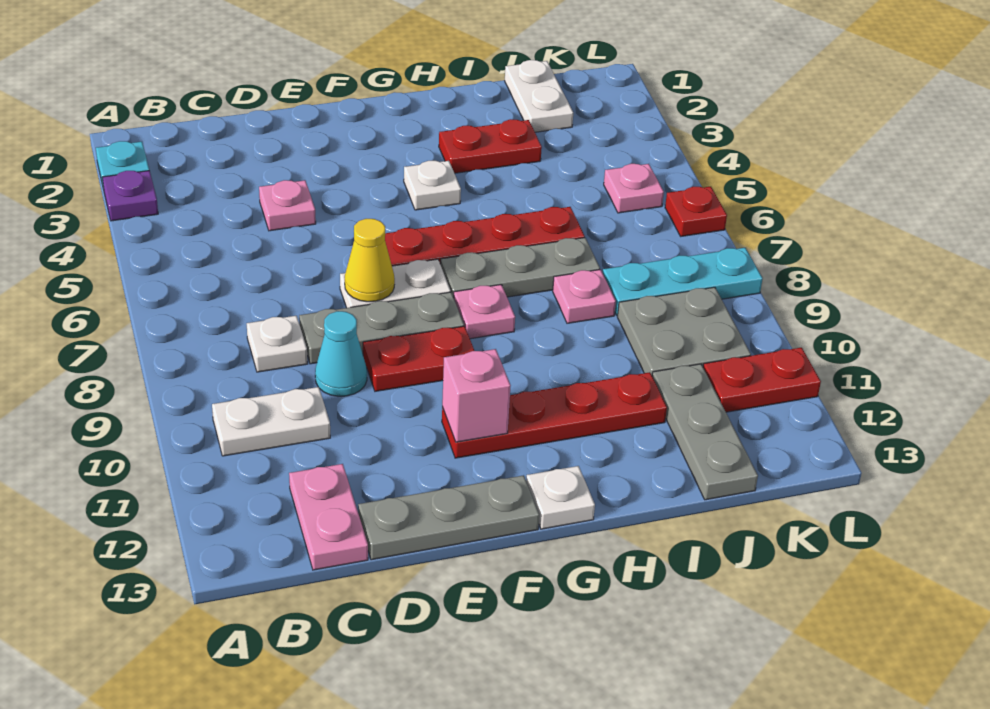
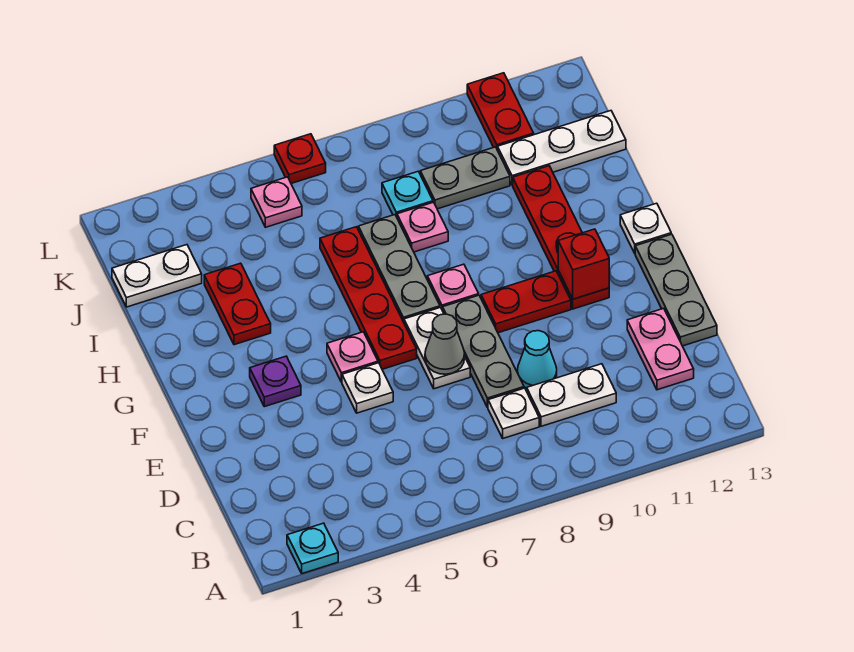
purple 1x1 plate [102,171,158,221] -> purple 1x1 plate moved to [250,356,301,407]
white 1x2 plate [212,387,330,456] -> white 1x2 plate turned to [527,364,616,426]
pink 1x2 plate [289,464,368,570] -> pink 1x2 plate turned to [627,308,694,390]
pink 1x1 plate [259,180,316,231] -> pink 1x1 plate moved to [327,332,378,382]
yellow 1x1 cone [345,219,395,302] -> grey 1x1 cone [425,314,464,374]
red 1x2 plate [363,326,474,391] -> red 1x2 plate turned to [481,271,571,333]
pink 1x1 brick [442,349,511,442] -> red 1x1 brick [558,229,609,299]
white 1x1 plate [404,161,461,210] -> white 1x1 plate moved to [342,363,393,413]
cyan 1x3 plate [603,248,763,316] -> cyan 1x1 plate [382,171,433,217]
grey 2x2 plate [618,287,751,375] -> grey 1x2 plate [420,147,510,209]
grey 1x3 plate [652,364,758,500] -> white 1x3 plate [498,111,626,185]

